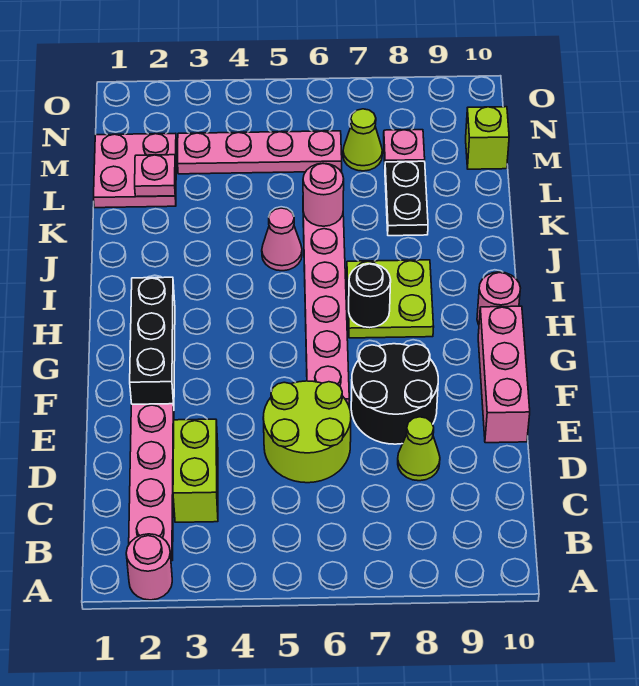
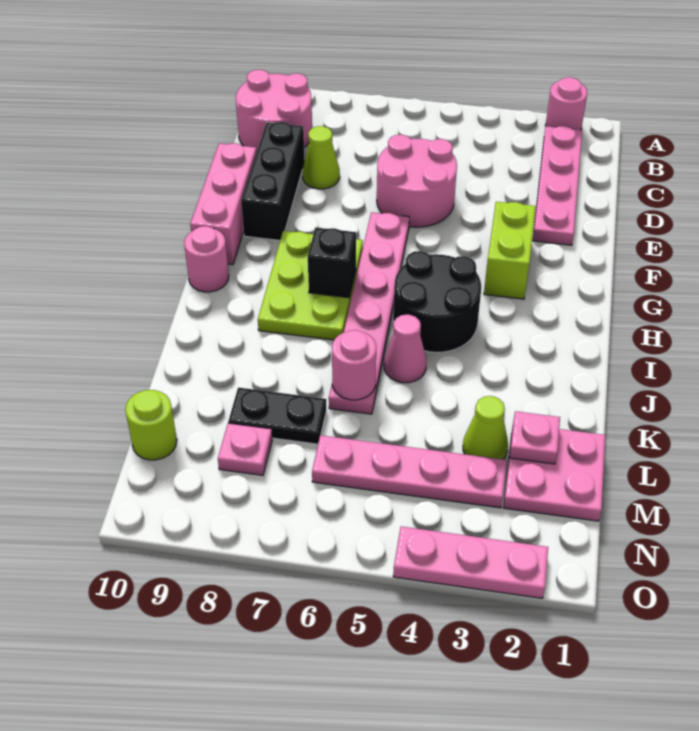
none -> pink 2x2 round brick [236,70,312,151]
lime 1x2 brick [173,419,218,522] -> lime 1x2 brick moved to [484,202,536,299]
lime 2x2 round brick [263,381,351,483] -> pink 2x2 round brick [377,135,457,227]
black 2x2 round brick [351,344,438,444] -> black 2x2 round brick moved to [393,251,481,352]
black 1x3 brick [130,277,175,406] -> black 1x3 brick moved to [241,122,305,240]
lime 2x2 plate [347,260,434,338] -> lime 2x3 plate [258,231,363,340]
black 1x1 round brick [349,264,391,328] -> black 1x1 brick [308,227,356,298]
black 1x2 plate [385,161,428,236] -> black 1x2 plate turned to [228,388,326,444]
lime 1x1 cone [343,109,382,171] -> lime 1x1 cone moved to [463,396,508,459]
lime 1x1 brick [466,107,509,169] -> lime 1x1 round brick [125,390,177,460]
none -> pink 1x3 plate [393,526,548,598]

